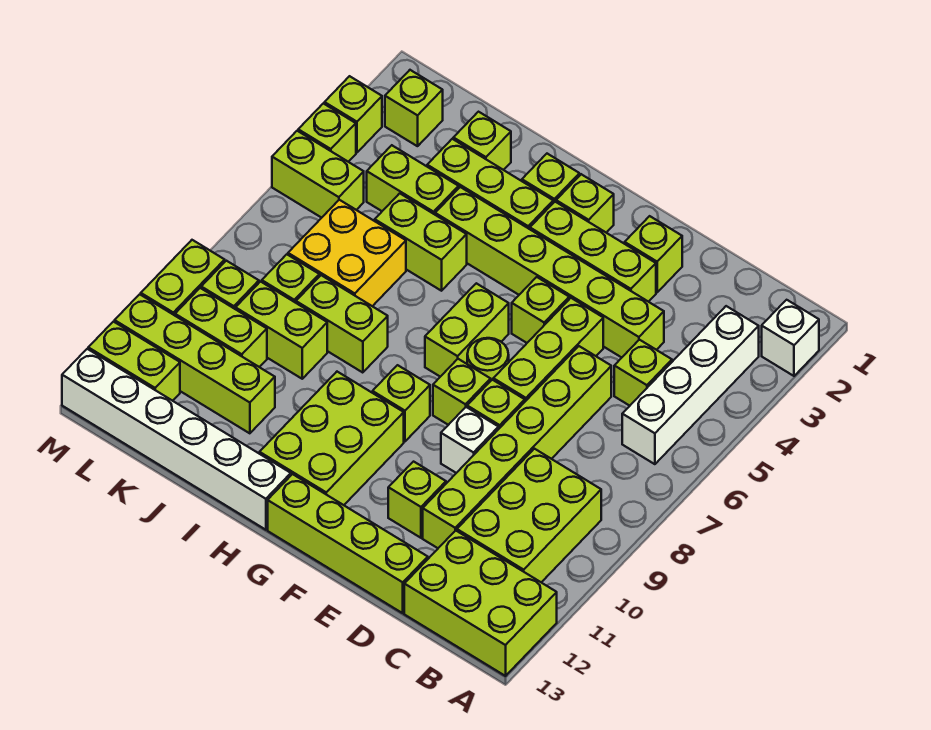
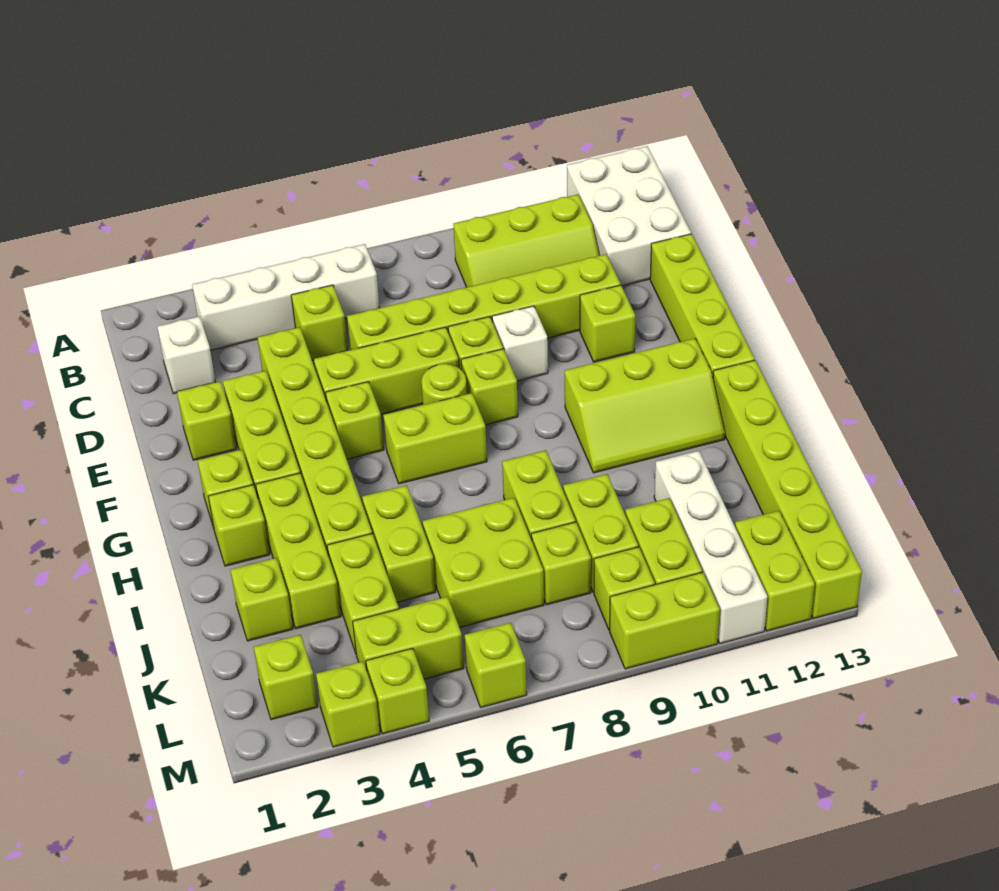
white 1x1 brick [762,300,819,376] -> white 1x1 brick moved to [157,316,215,394]
lime 2x3 brick [404,530,557,676] -> white 2x3 brick [567,146,691,286]
lime 2x3 brick [457,449,601,582] -> lime 2x3 slope [453,194,599,287]
lime 1x1 brick [372,365,430,441] -> lime 1x1 brick moved to [465,623,527,707]
lime 2x3 brick [260,372,404,505] -> lime 2x3 slope [565,338,725,473]
white 1x6 brick [62,349,291,530] -> lime 1x6 brick [713,360,862,619]
yellow 2x2 brick [288,200,406,306] -> lime 2x2 brick [423,498,544,627]
lime 1x4 brick [115,294,275,433] -> white 1x4 brick [654,451,768,643]
lime 1x2 brick [272,131,364,218] -> lime 1x2 brick turned to [353,596,464,679]

